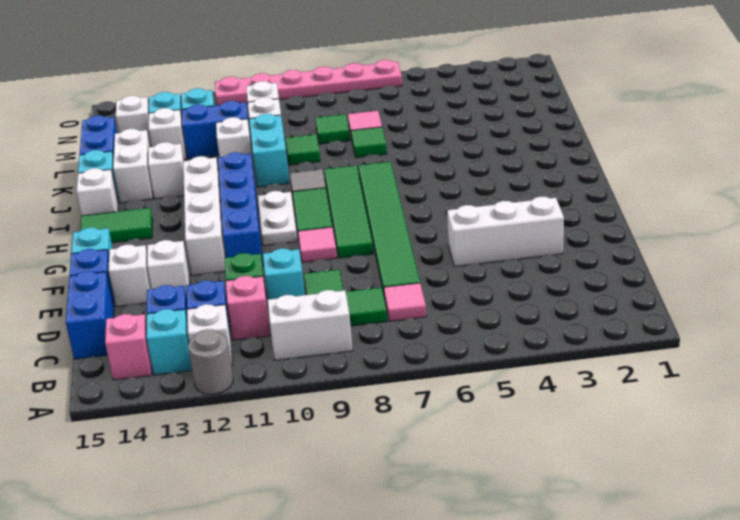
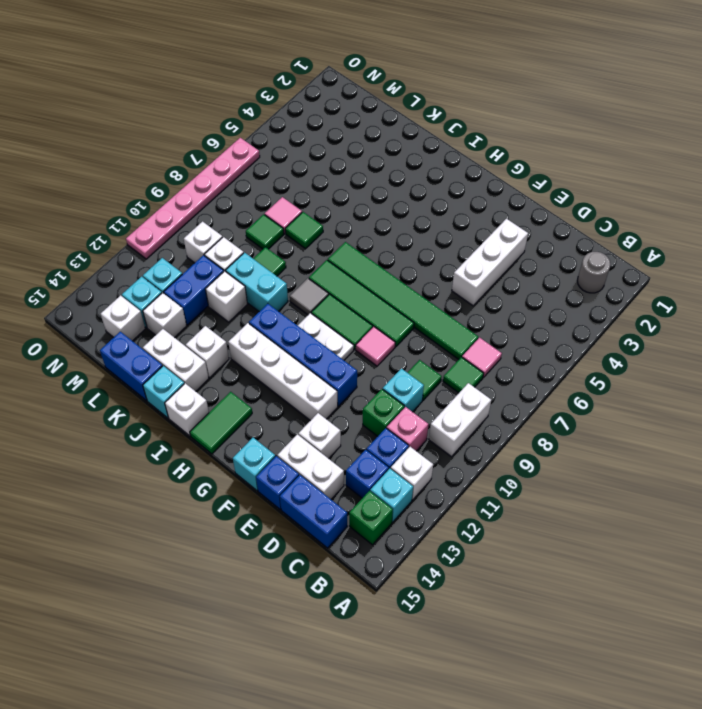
grey 1x1 round brick [188,329,233,394] -> grey 1x1 round brick moved to [577,252,610,293]
pink 1x1 brick [105,314,152,380] -> green 1x1 brick [349,491,393,545]
white 1x1 brick [108,245,151,307] -> white 1x2 brick [277,434,344,499]

